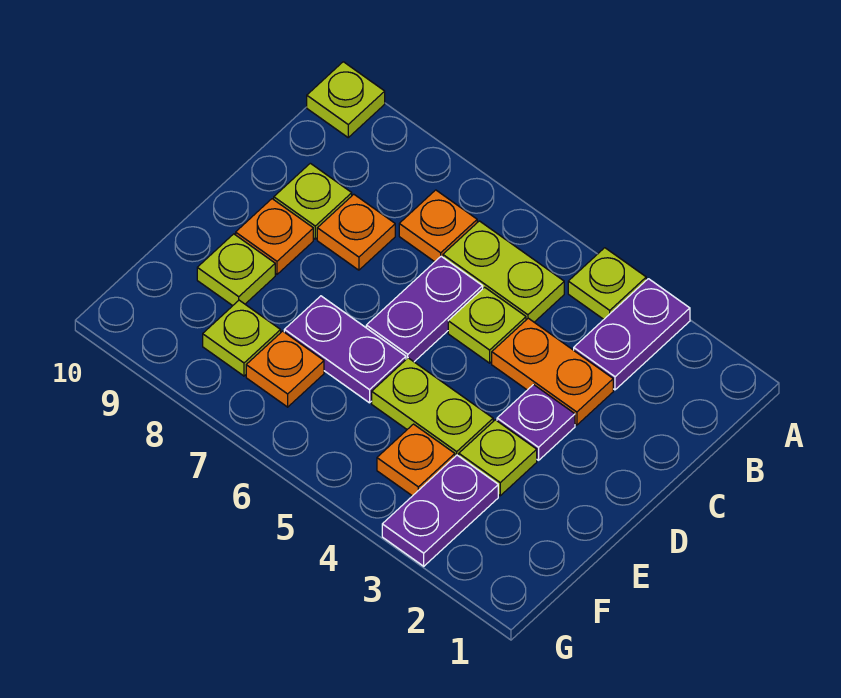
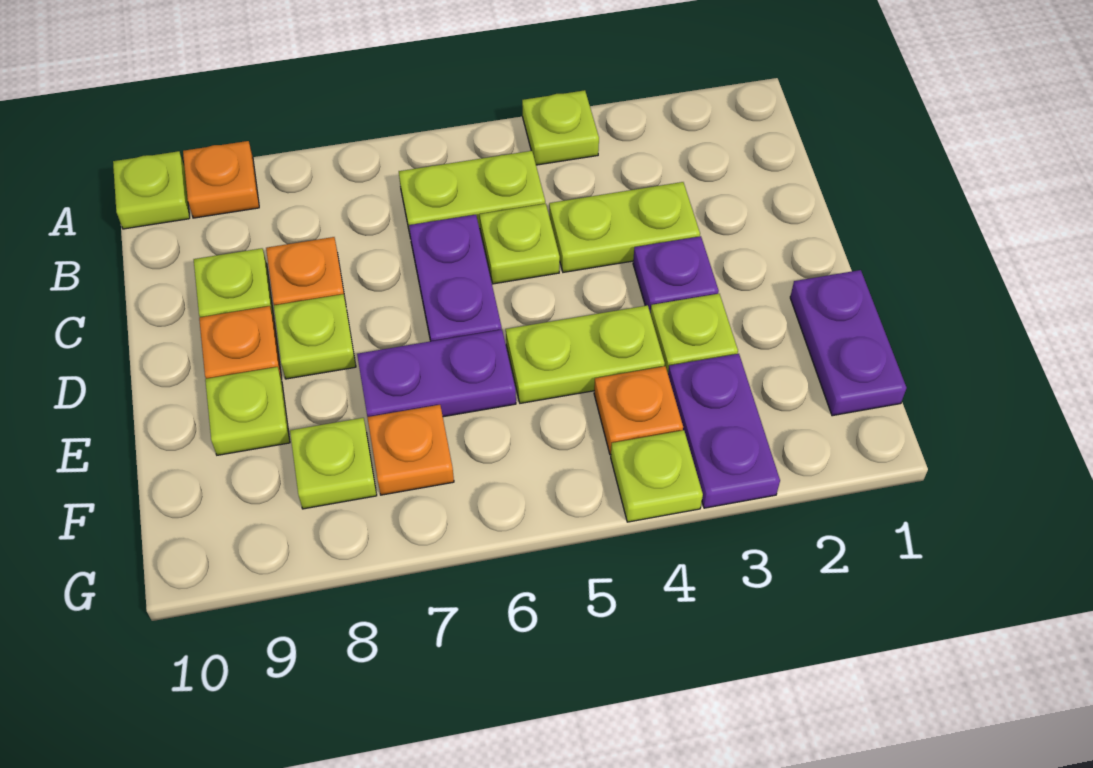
purple 1x2 plate [574,279,690,390] -> purple 1x2 plate moved to [790,270,907,416]
orange 1x1 plate [399,190,477,262] -> orange 1x1 plate moved to [183,141,259,218]
orange 1x2 plate [492,318,613,425] -> lime 1x2 plate [549,182,700,272]
none -> lime 1x1 plate [274,294,356,379]
none -> lime 1x1 plate [611,430,703,522]

